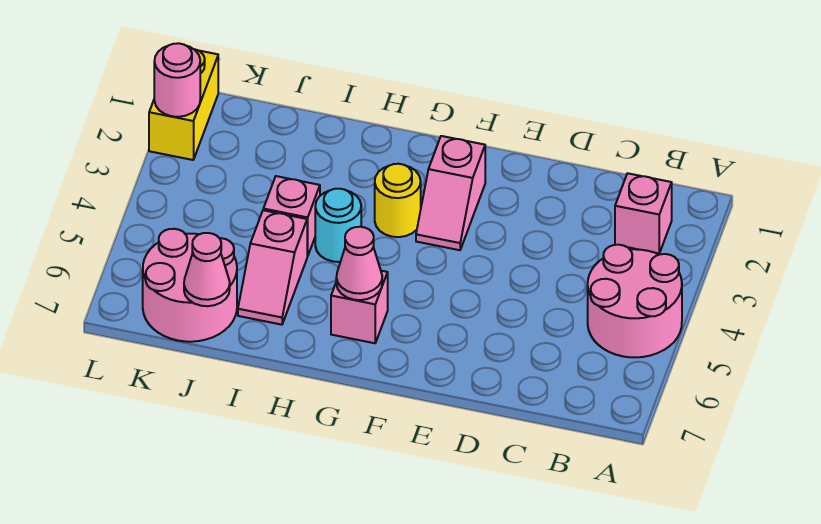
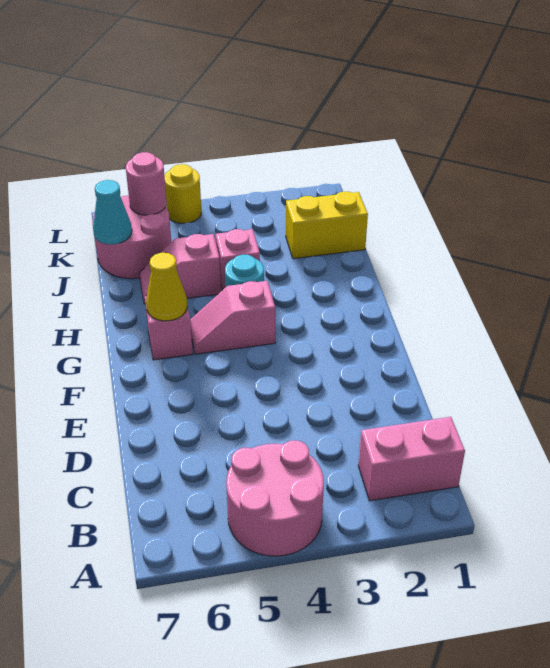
pink 1x1 brick [615,173,672,253] -> pink 1x2 brick [358,417,465,501]
pink 1x2 slope [416,136,485,250] -> pink 1x2 slope moved to [190,281,275,354]
yellow 1x1 round brick [375,164,421,237] -> yellow 1x1 round brick moved to [164,164,201,223]
pink 1x1 cone [336,227,382,300] -> yellow 1x1 cone [146,253,187,321]
pink 1x1 cone [184,233,230,306] -> cyan 1x1 cone [93,180,132,244]
yellow 1x2 brick [149,49,218,160] -> yellow 1x2 brick moved to [286,191,368,259]
pink 1x1 round brick [154,43,200,117] -> pink 1x1 round brick moved to [126,152,167,215]

